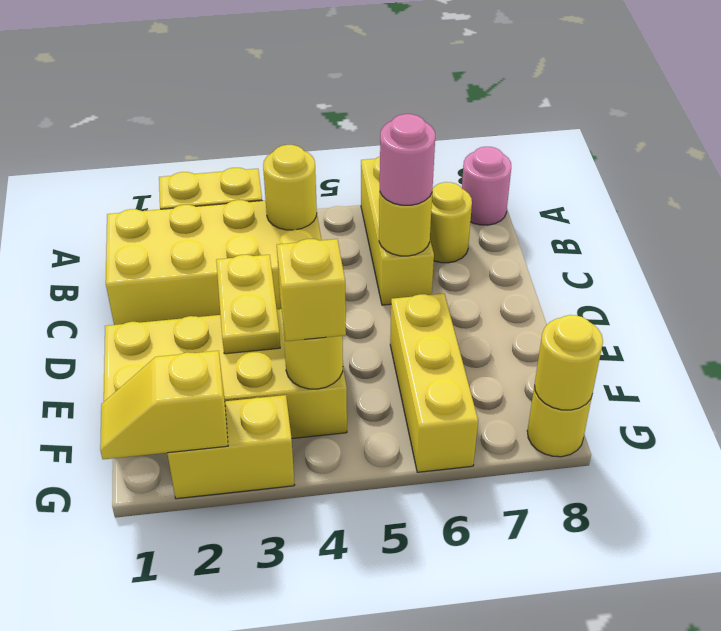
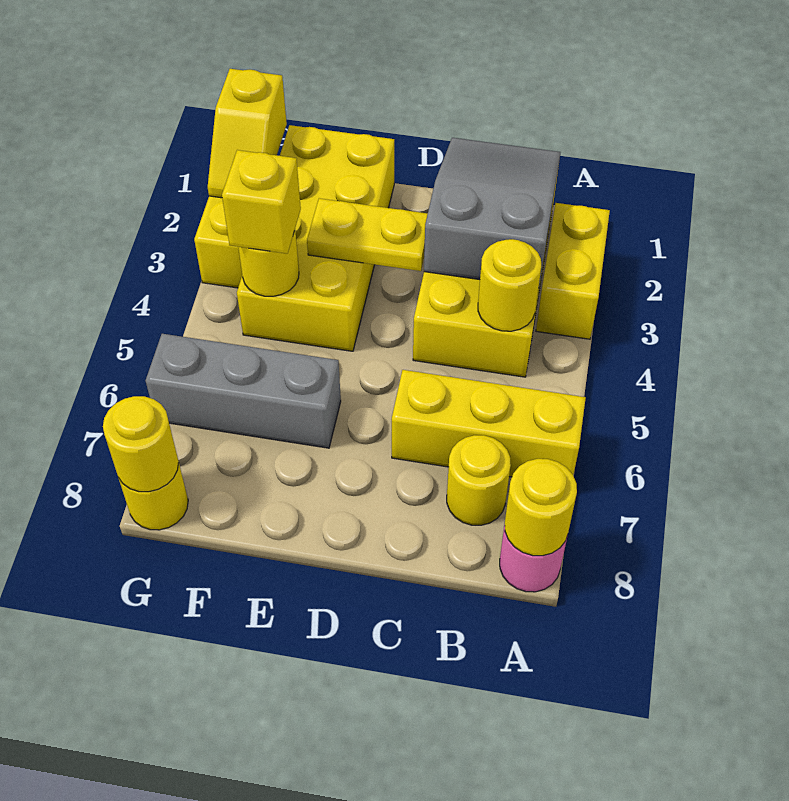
none -> grey 2x3 slope [424,138,561,285]
yellow 1x1 round brick [379,193,432,256] -> yellow 1x1 round brick moved to [505,459,577,556]
pink 1x1 round brick [380,114,435,205] -> none
yellow 1x3 brick [390,294,478,472] -> grey 1x3 brick [146,334,341,448]
yellow 1x2 slope [100,351,228,459] -> yellow 1x2 slope turned to [208,69,287,198]

